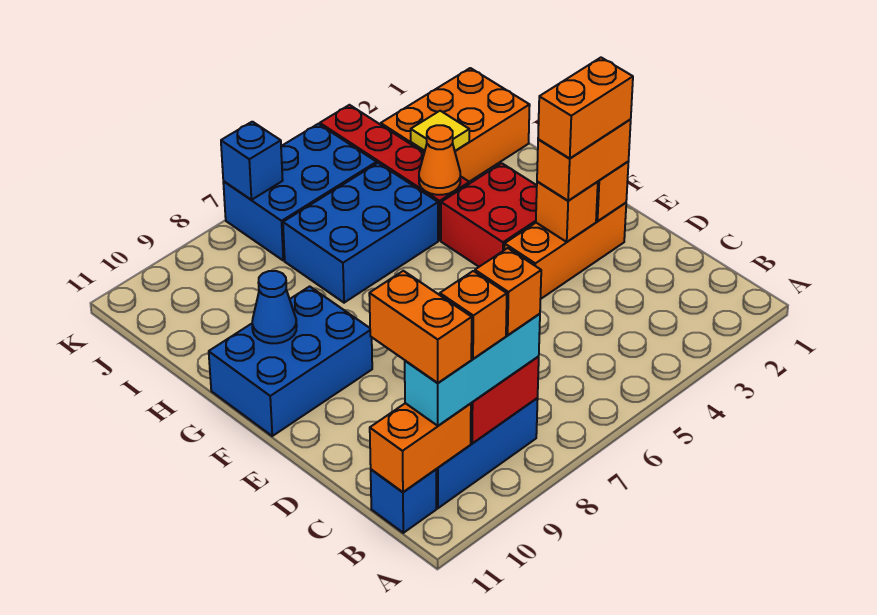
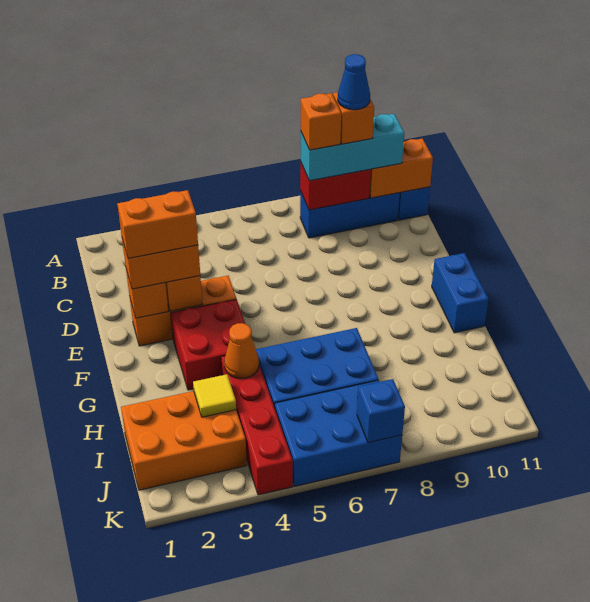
orange 1x2 brick [369,271,472,383] -> none
blue 2x3 brick [209,286,372,436] -> blue 1x2 brick [432,253,489,333]
blue 1x1 cone [252,271,297,343] -> blue 1x1 cone moved to [338,54,370,110]

